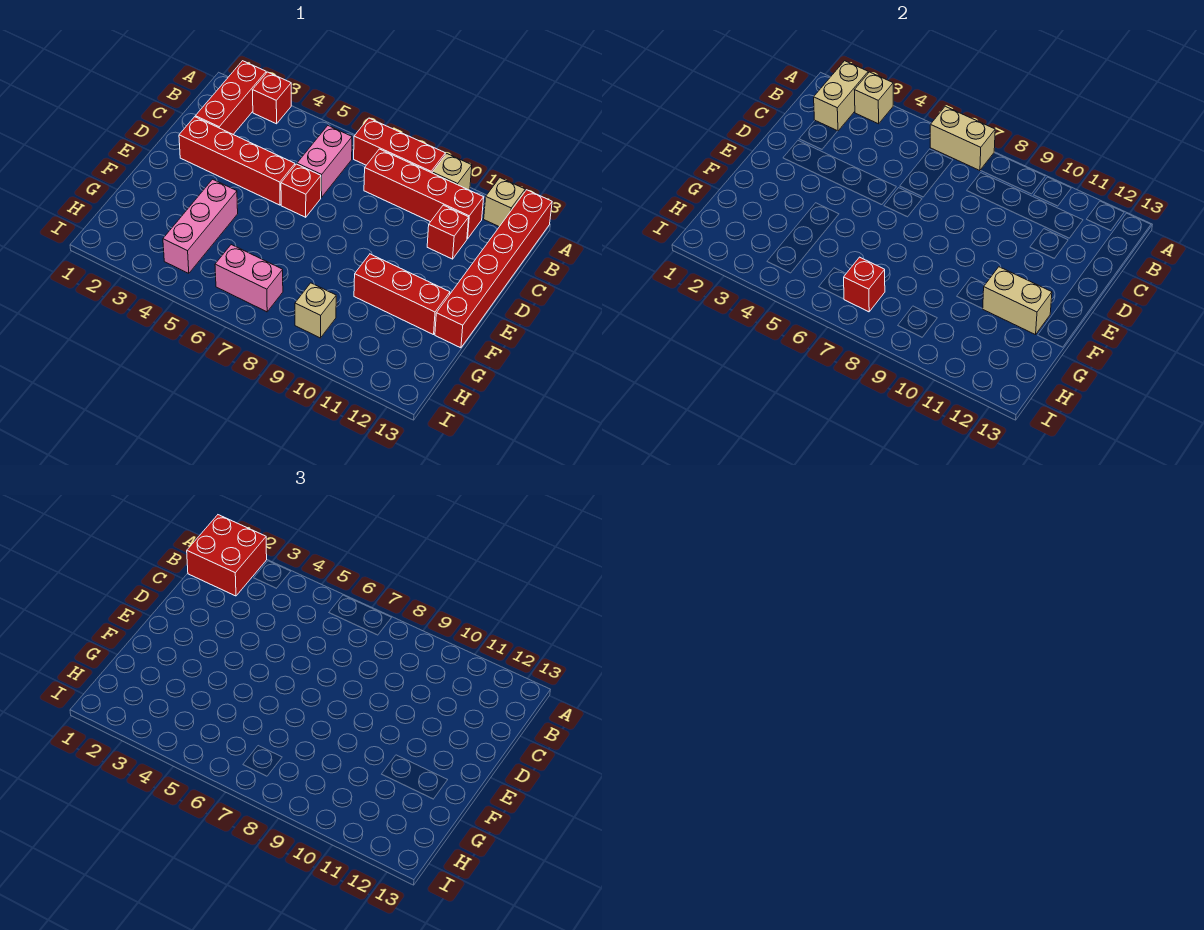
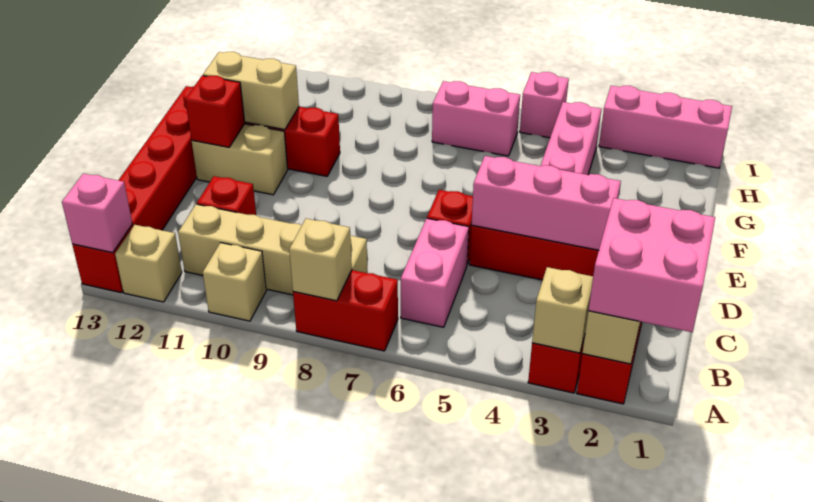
red 2x2 brick [187,515,267,596] -> pink 2x2 brick [588,198,715,332]
tan 1x2 brick [930,106,995,171] -> tan 1x2 brick moved to [192,124,288,195]
red 1x3 brick [354,118,445,173] -> red 1x2 brick [293,270,398,351]
none -> pink 1x1 brick [62,174,132,253]
red 1x4 brick [364,149,484,239] -> tan 1x4 brick [178,204,368,295]
none -> pink 1x3 brick [472,156,621,250]
red 1x1 brick [844,257,885,312] -> red 1x1 brick moved to [185,76,245,147]
tan 1x1 brick [295,283,336,338] -> tan 1x1 brick moved to [289,219,352,301]
none -> pink 1x3 brick [599,86,732,168]
none -> pink 1x1 brick [520,72,569,138]

